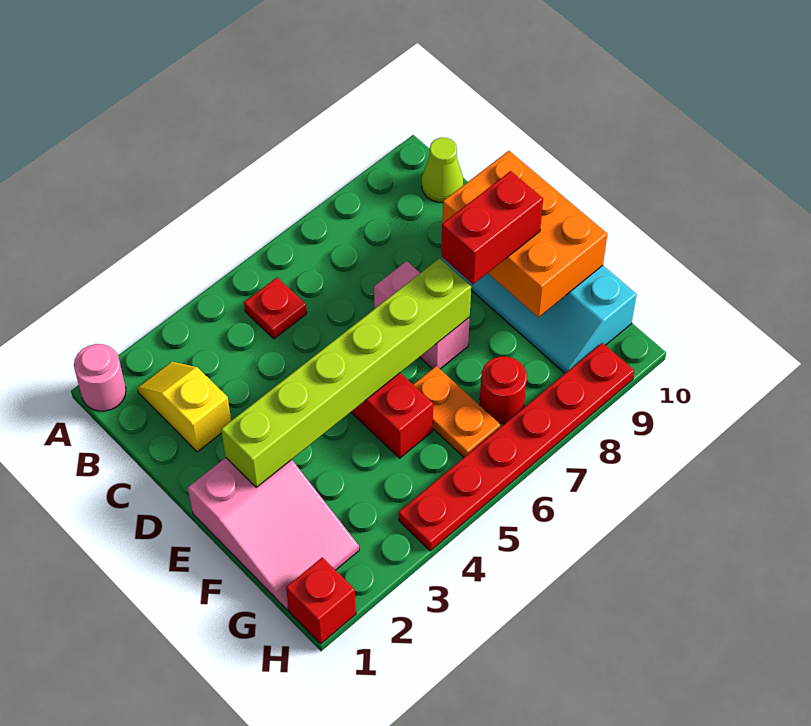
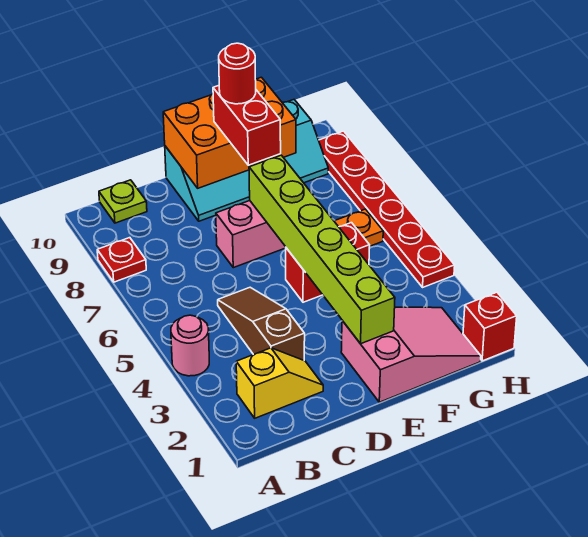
pink 1x1 round brick [74,344,126,411] -> pink 1x1 round brick moved to [171,315,209,376]
yellow 1x2 slope [137,362,231,452] -> yellow 1x2 slope turned to [236,348,323,418]
red 1x1 plate [244,278,307,339] -> red 1x1 plate moved to [97,238,146,282]
lime 1x1 cone [422,137,463,203] -> lime 1x1 plate [99,180,147,223]
none -> brown 1x3 slope [218,287,305,360]
red 1x1 round brick [480,357,527,424] -> red 1x1 round brick moved to [219,43,256,104]

